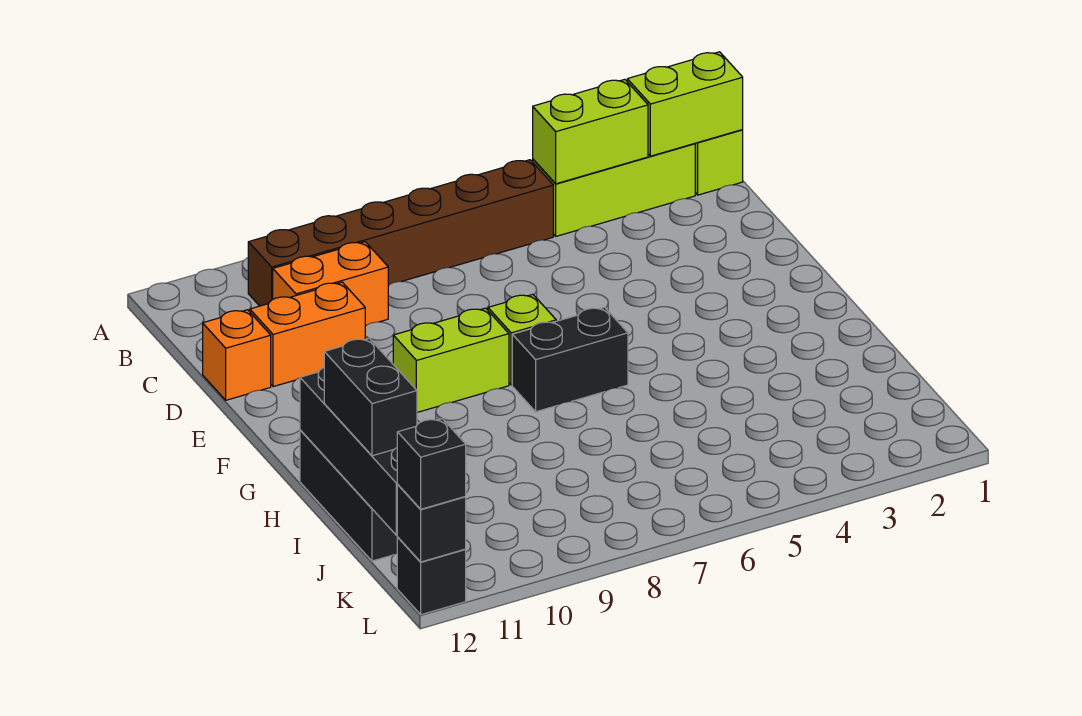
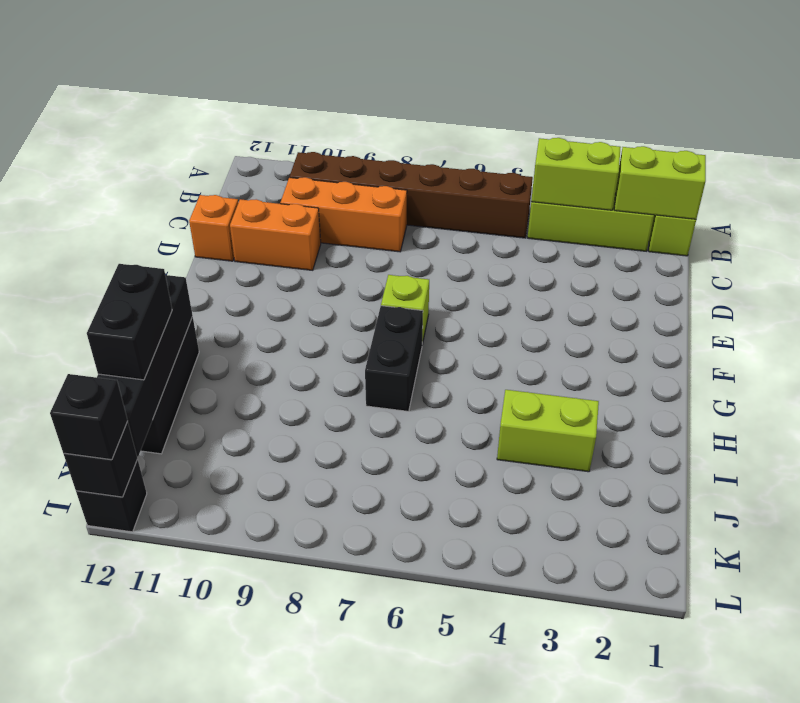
orange 1x2 brick [273,242,388,326] -> orange 1x3 brick [280,177,407,252]
lime 1x2 brick [393,308,509,412] -> lime 1x2 brick moved to [497,390,599,472]
black 1x2 brick [512,307,628,412] -> black 1x2 brick turned to [365,306,423,411]

